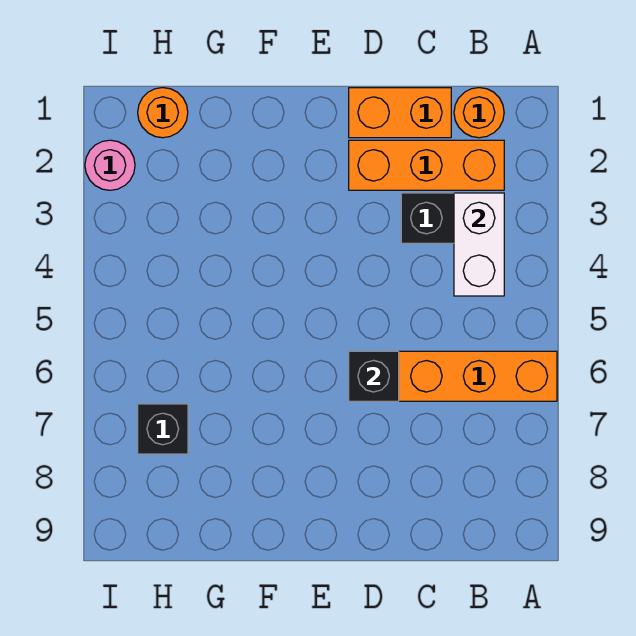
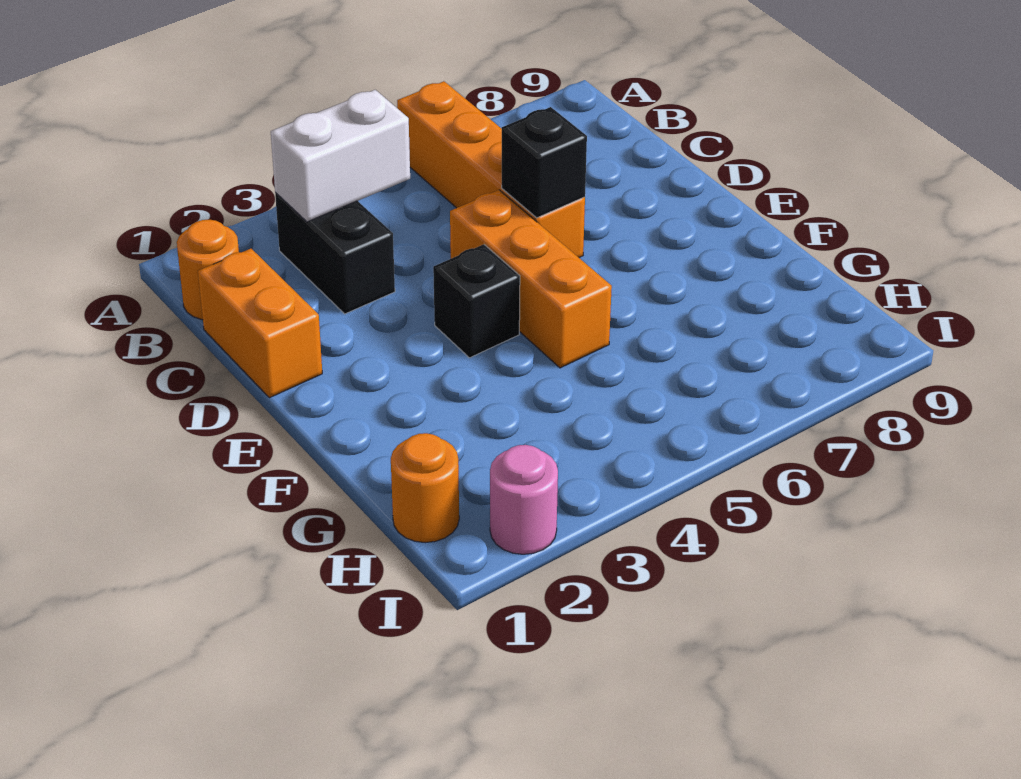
orange 1x3 brick [349,140,504,190] -> orange 1x3 brick moved to [450,190,612,368]
black 1x1 brick [138,404,188,454] -> black 1x1 brick moved to [433,244,520,358]

